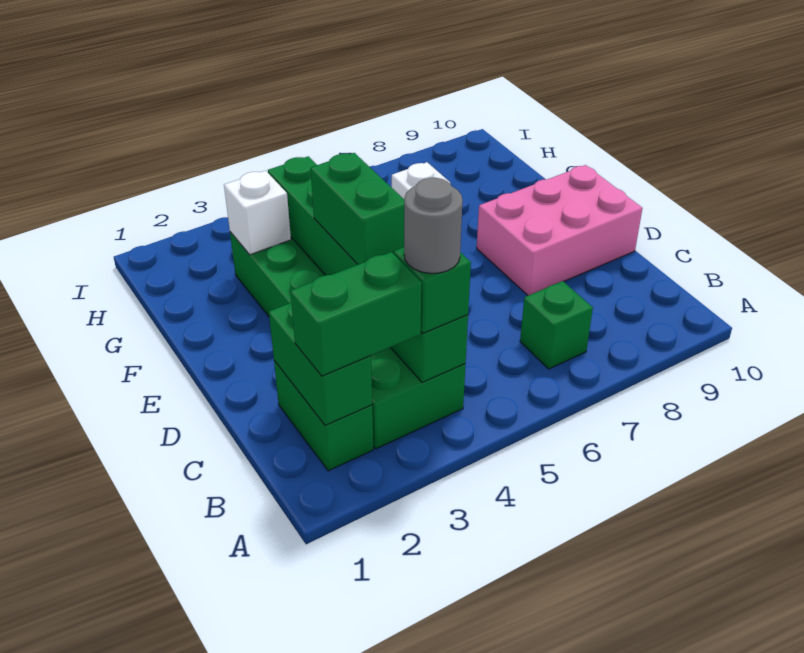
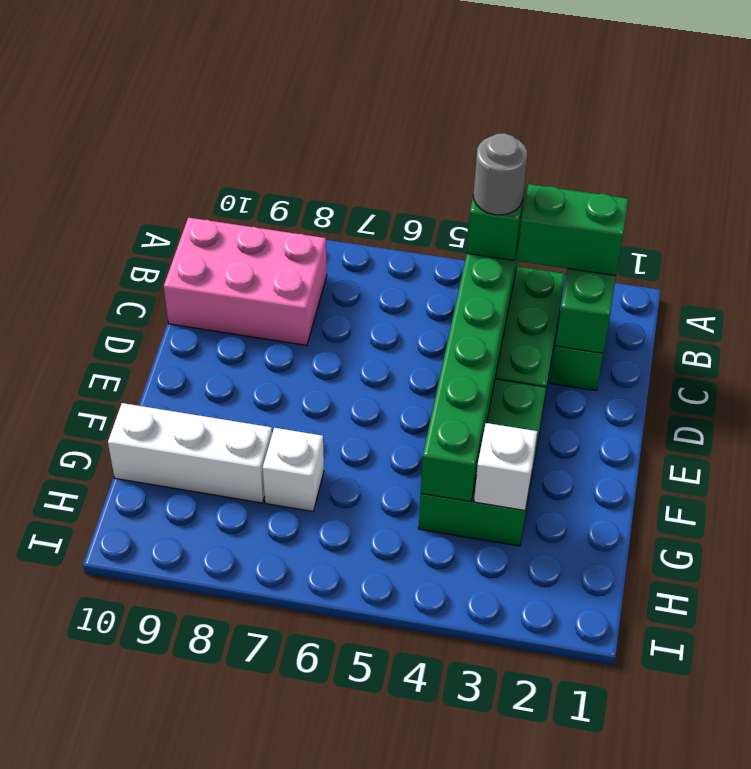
green 1x1 brick [520,281,593,369] -> none
green 1x2 brick [311,153,404,264] -> none
pink 2x3 brick [477,165,643,295] -> pink 2x3 brick moved to [164,218,327,345]
none -> white 1x3 brick [108,403,272,503]

